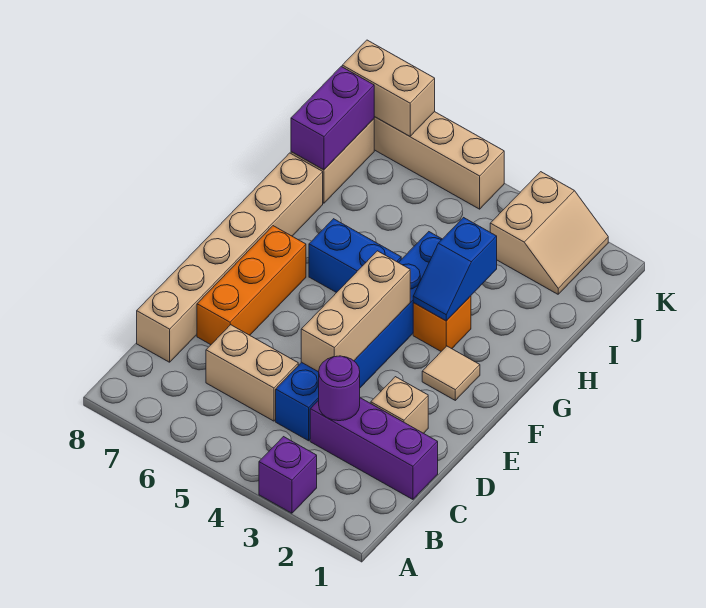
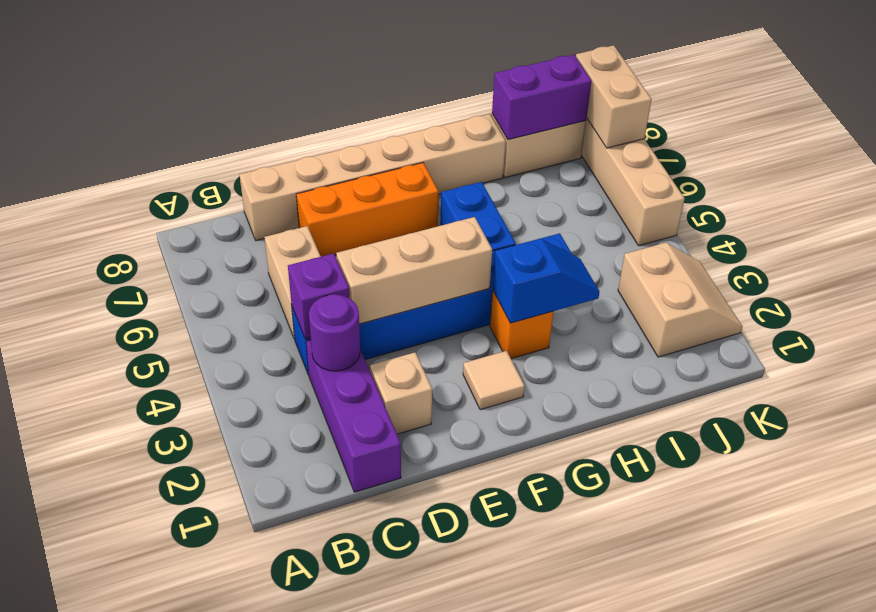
purple 1x1 brick [259,437,317,513] -> purple 1x1 brick moved to [288,253,349,339]
blue 1x2 slope [413,218,497,321] -> blue 1x2 slope turned to [493,238,600,323]
tan 2x2 slope [490,172,608,294] -> tan 2x2 slope turned to [618,243,742,357]

